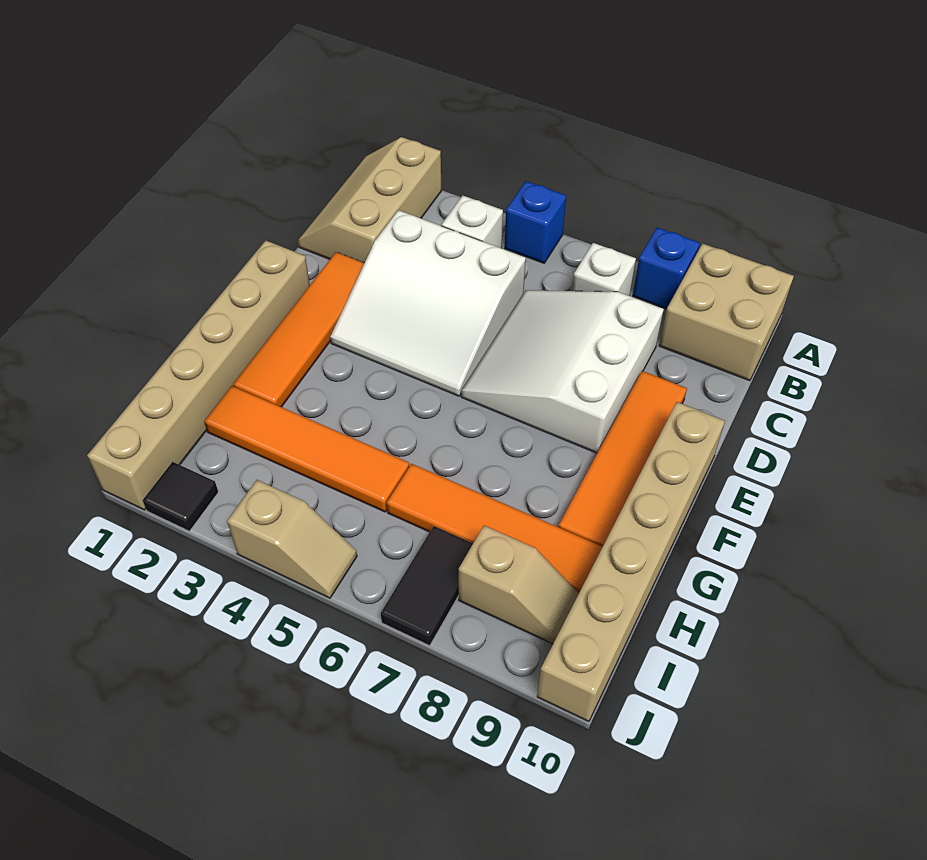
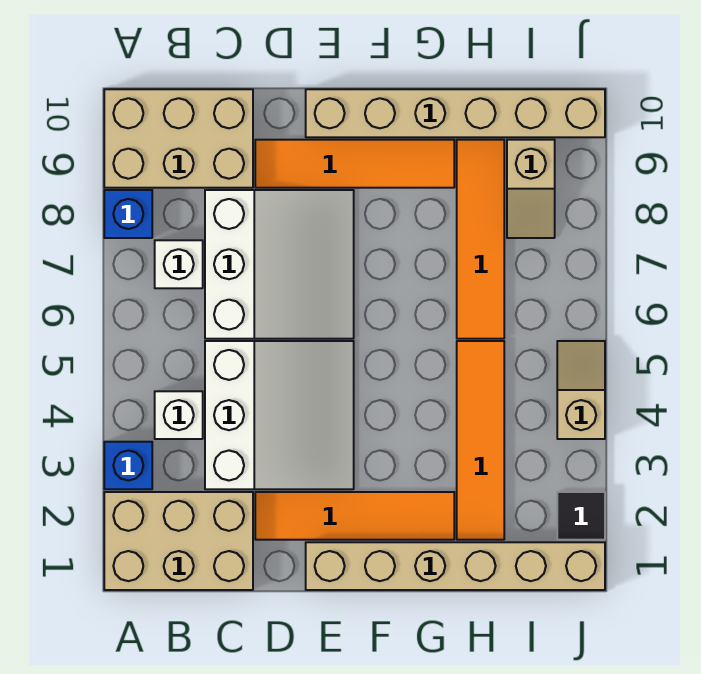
tan 2x3 slope [298,137,441,263] -> tan 2x3 brick [104,492,253,590]
blue 1x1 brick [505,181,566,263] -> blue 1x1 brick moved to [104,442,152,489]
tan 2x2 brick [659,244,794,381] -> tan 2x3 brick [104,89,253,188]
white 3x3 slope [461,290,664,453] -> white 3x3 slope turned to [205,190,354,339]
black 1x2 tile [381,526,473,646] -> none
tan 1x2 slope [459,525,579,644] -> tan 1x2 slope turned to [507,140,555,238]

